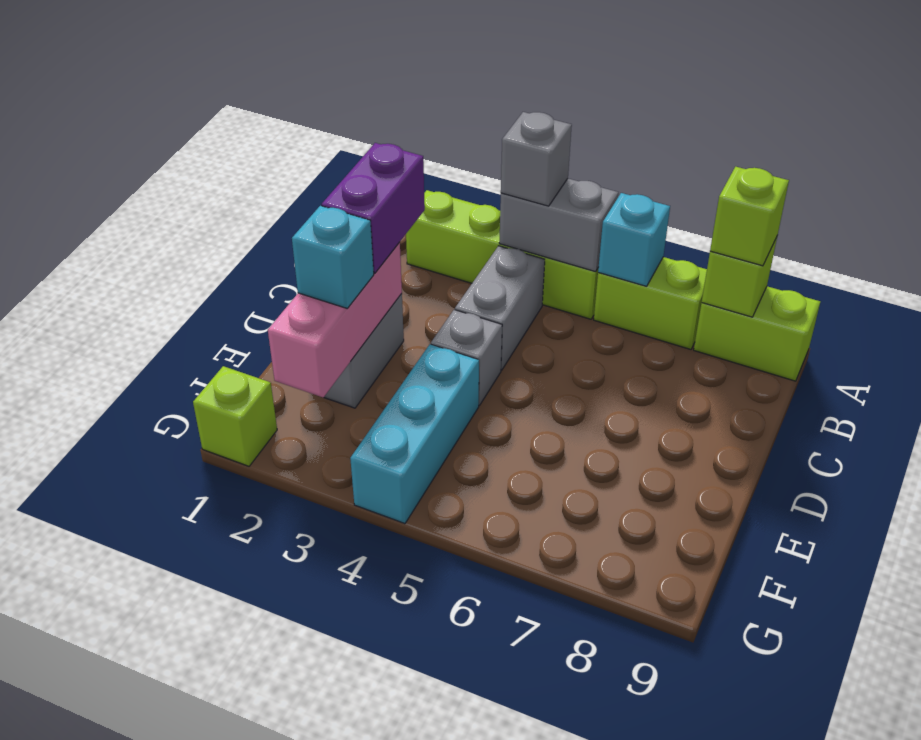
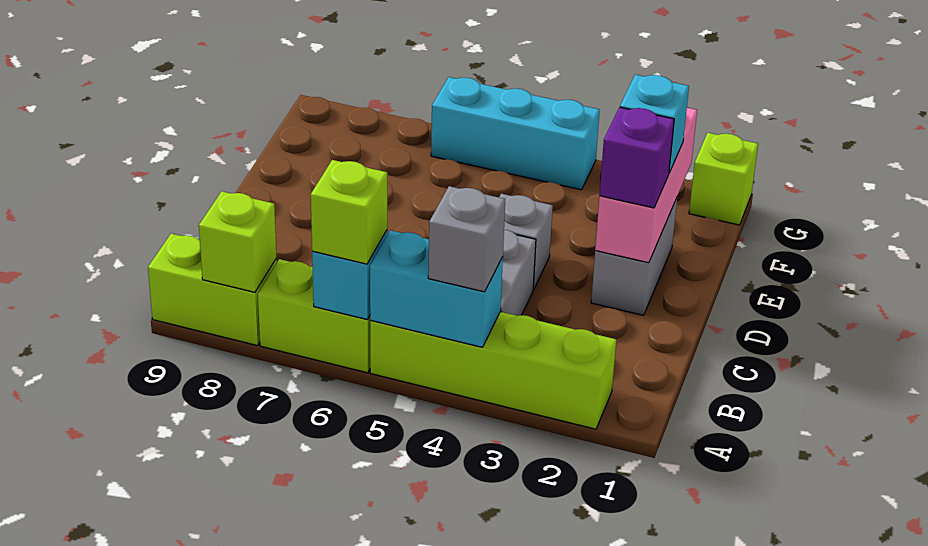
grey 1x2 brick [499,179,618,272] -> cyan 1x2 brick [370,230,503,347]
lime 1x1 brick [710,167,789,266] -> lime 1x1 brick moved to [311,160,387,264]
purple 1x2 brick [322,143,425,273] -> purple 1x1 brick [599,107,674,208]
cyan 1x3 brick [350,344,479,524] -> cyan 1x3 brick turned to [431,77,600,190]

